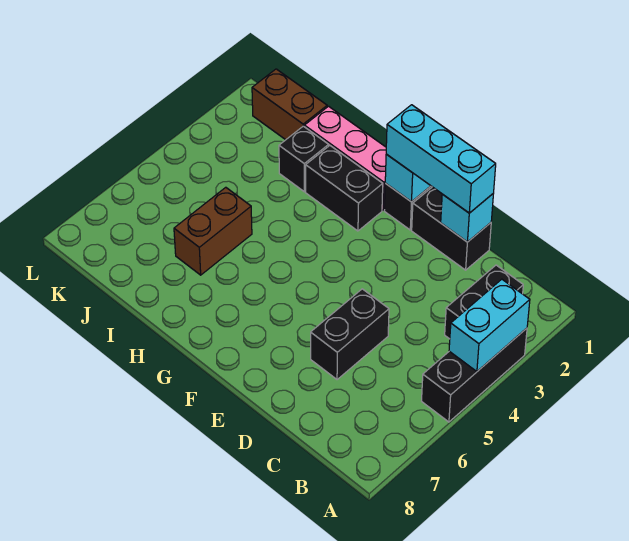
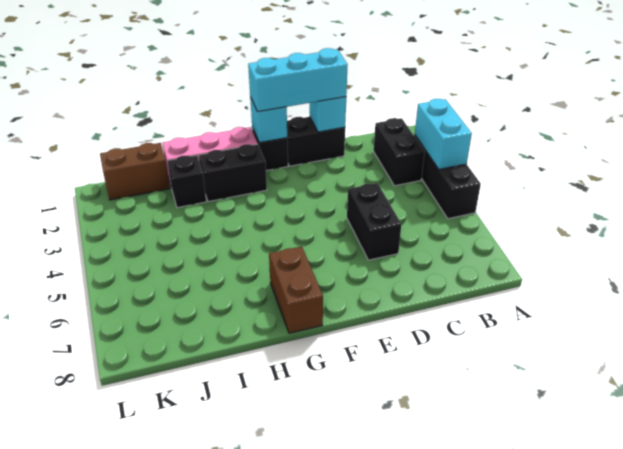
brown 1x2 brick [174,187,252,275] -> brown 1x2 brick moved to [269,246,323,333]

